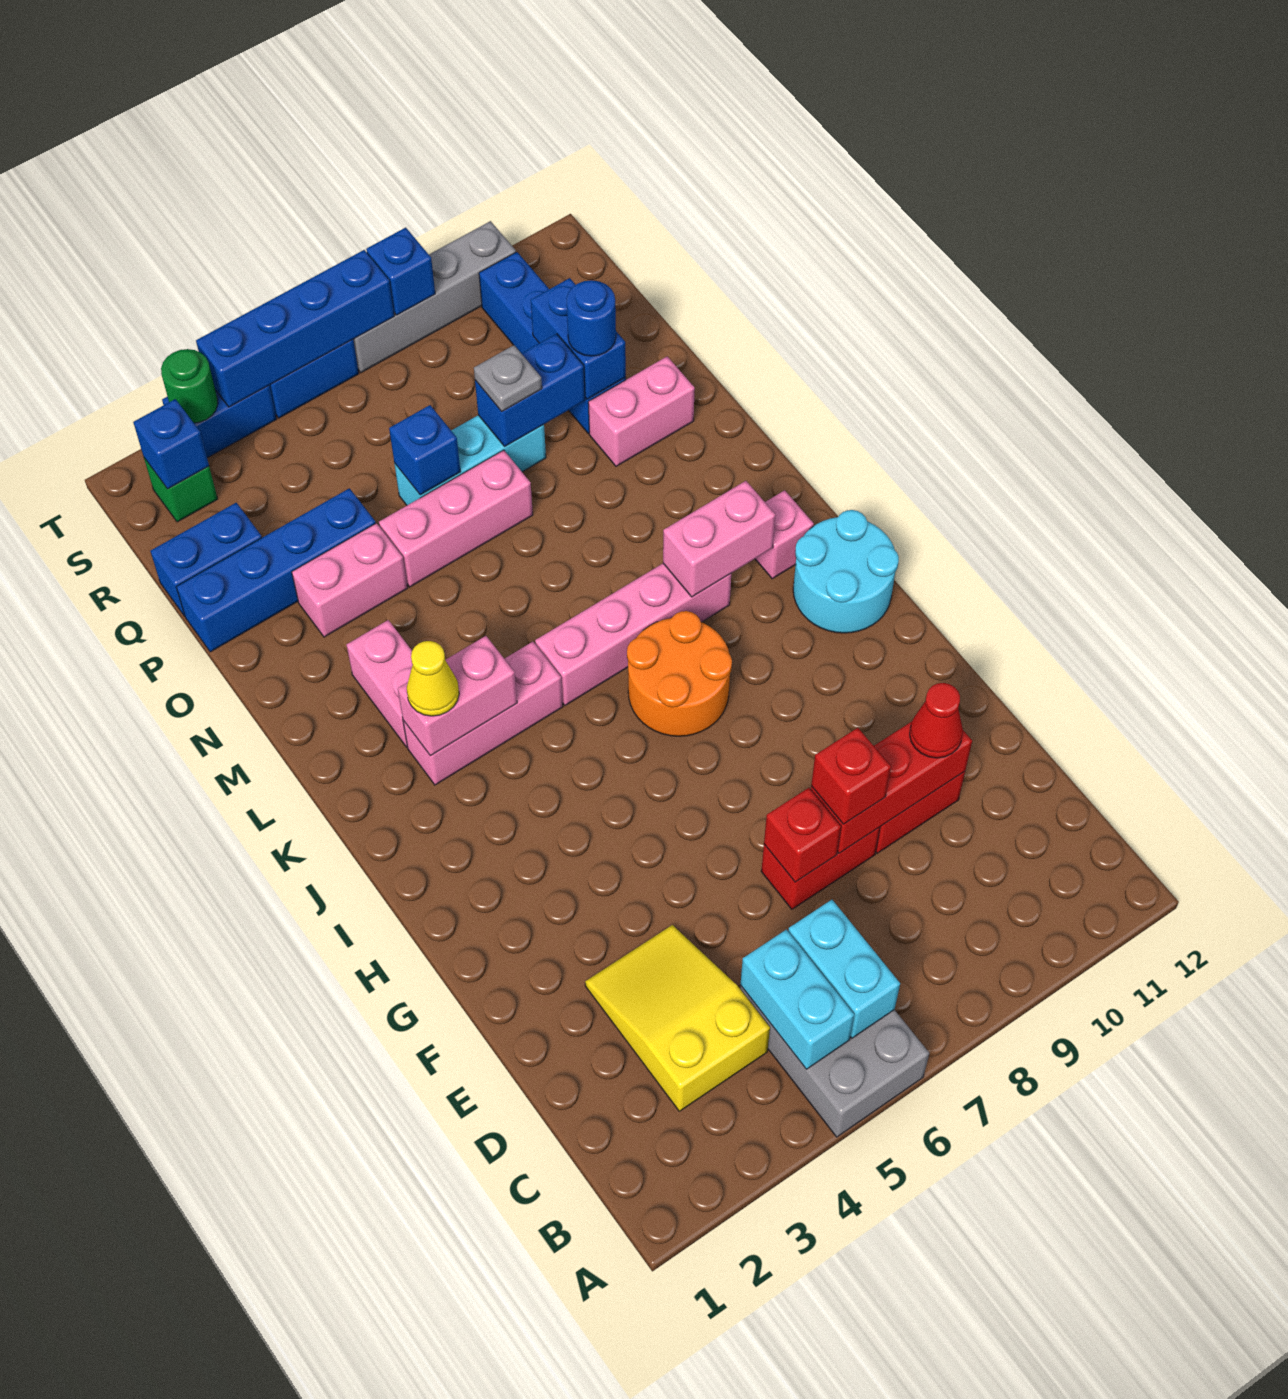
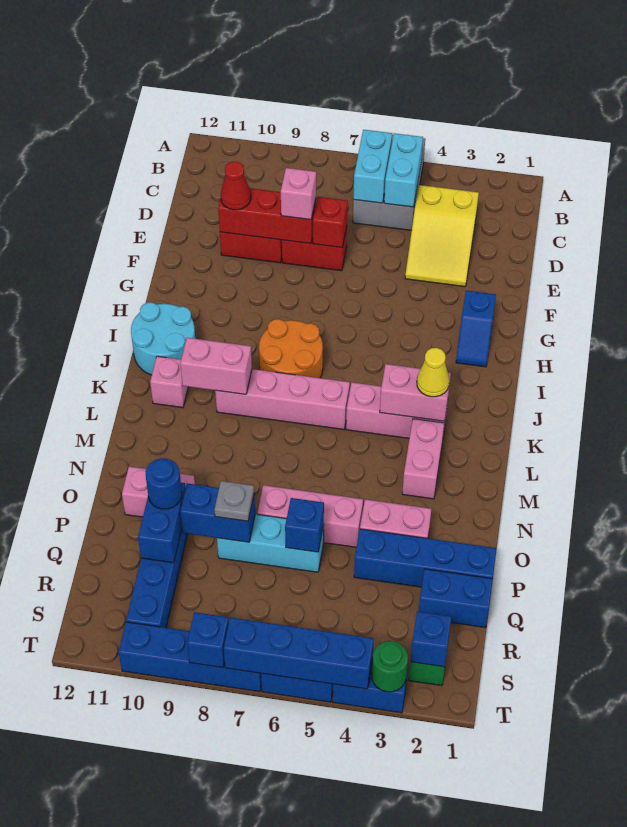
red 1x1 brick [811,728,891,824] -> pink 1x1 brick [281,168,316,220]
none -> blue 1x2 slope [456,290,496,367]
grey 1x4 brick [353,221,516,373] -> blue 1x4 brick [119,622,262,692]

